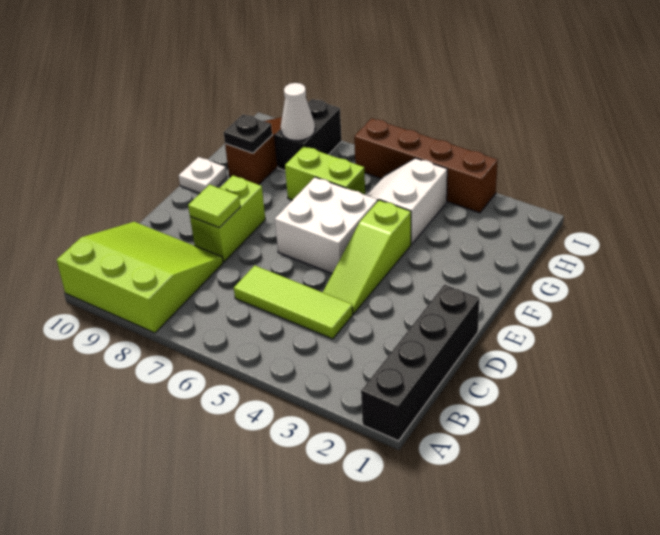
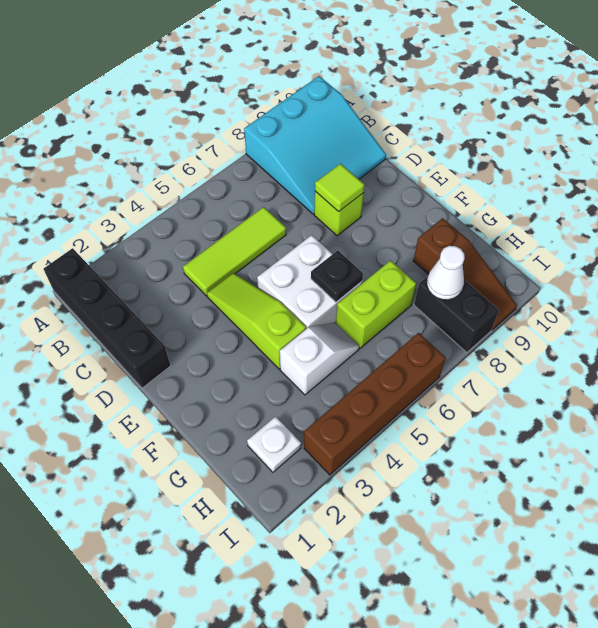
lime 3x3 slope [57,222,223,333] -> cyan 3x3 slope [244,76,386,214]
lime 1x2 brick [190,176,265,262] -> lime 1x1 brick [314,191,364,236]
white 1x1 plate [179,157,227,193] -> white 1x1 plate moved to [247,417,301,472]
white 2x2 slope [367,158,447,244] -> white 1x2 slope [280,322,359,395]
black 1x1 plate [224,114,272,153] -> black 1x1 plate moved to [311,250,363,302]

